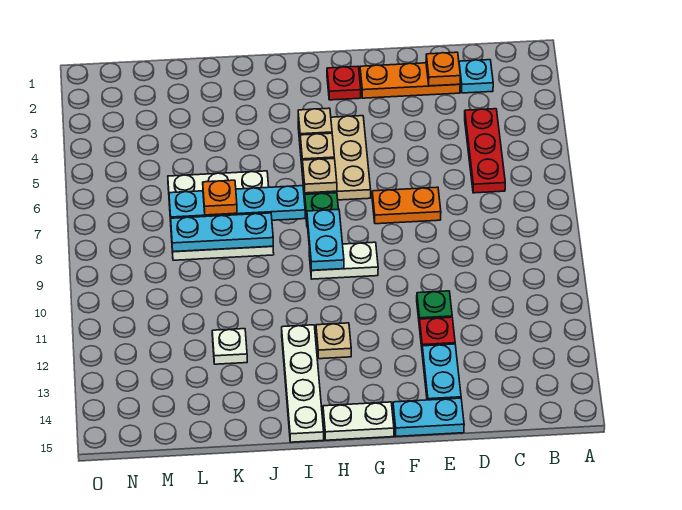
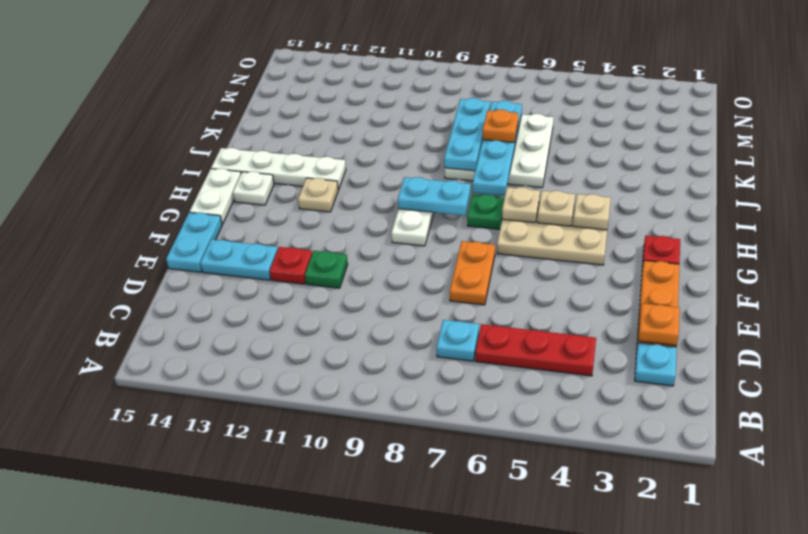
none -> cyan 1x1 plate [437,320,479,361]
white 1x1 plate [212,329,247,364] -> white 1x1 plate moved to [233,172,274,205]

